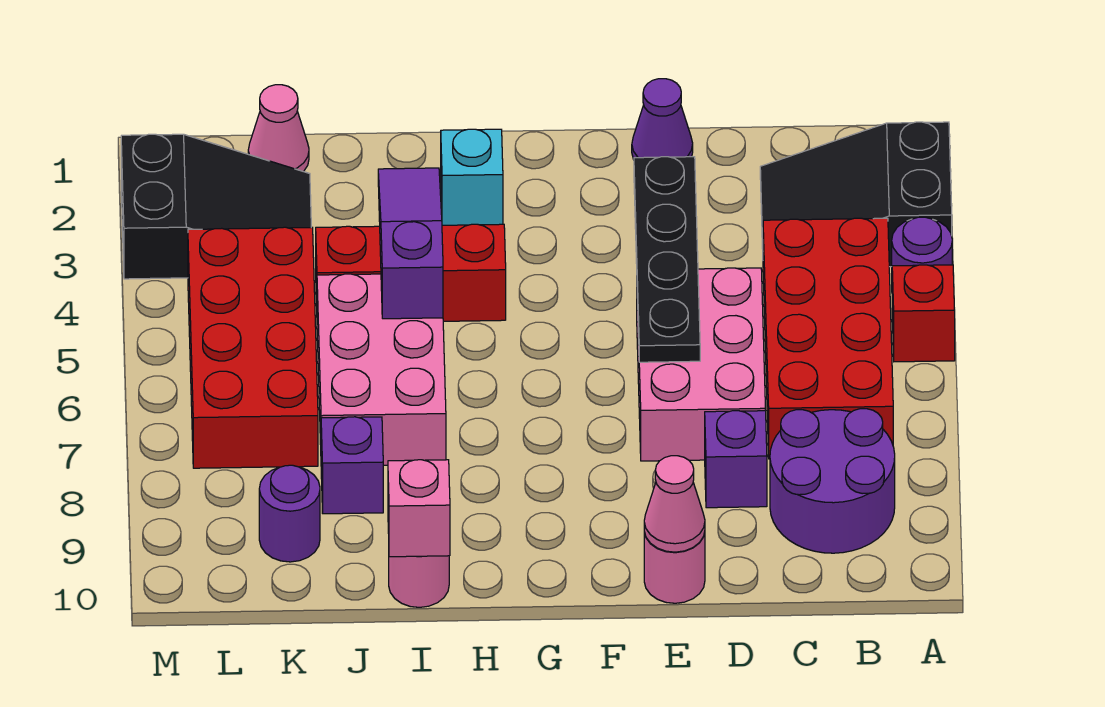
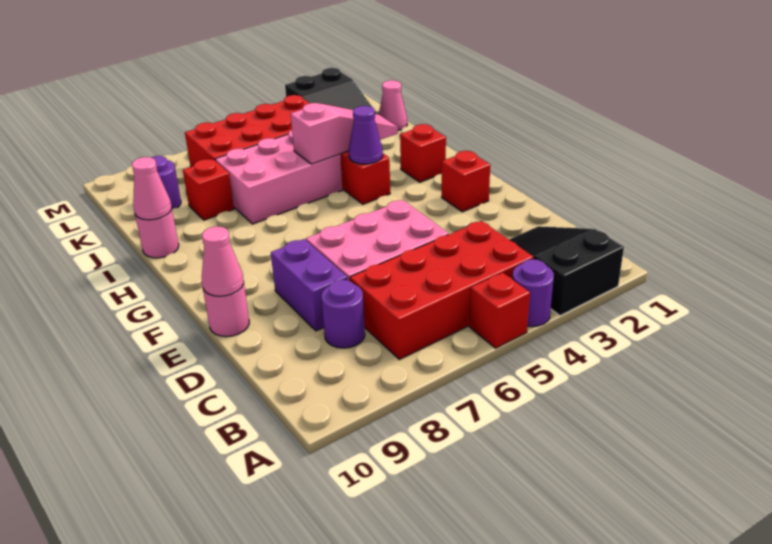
purple 2x2 round brick [770,409,895,553] -> purple 1x1 round brick [321,280,365,348]
purple 1x1 brick [705,411,767,508] -> purple 1x2 brick [271,239,347,331]
purple 1x1 cone [632,79,693,160] -> purple 1x1 cone moved to [349,106,383,164]
black 1x4 plate [634,157,700,362] -> none
none -> red 1x1 brick [442,151,490,212]
cyan 1x1 brick [441,129,503,225] -> red 1x1 brick [400,124,446,182]
purple 1x3 slope [378,168,443,319] -> pink 1x3 slope [291,103,398,164]
pink 1x1 brick [388,460,450,557] -> pink 1x1 cone [132,157,172,220]
purple 1x1 brick [321,417,383,514] -> red 1x1 brick [183,159,234,220]

